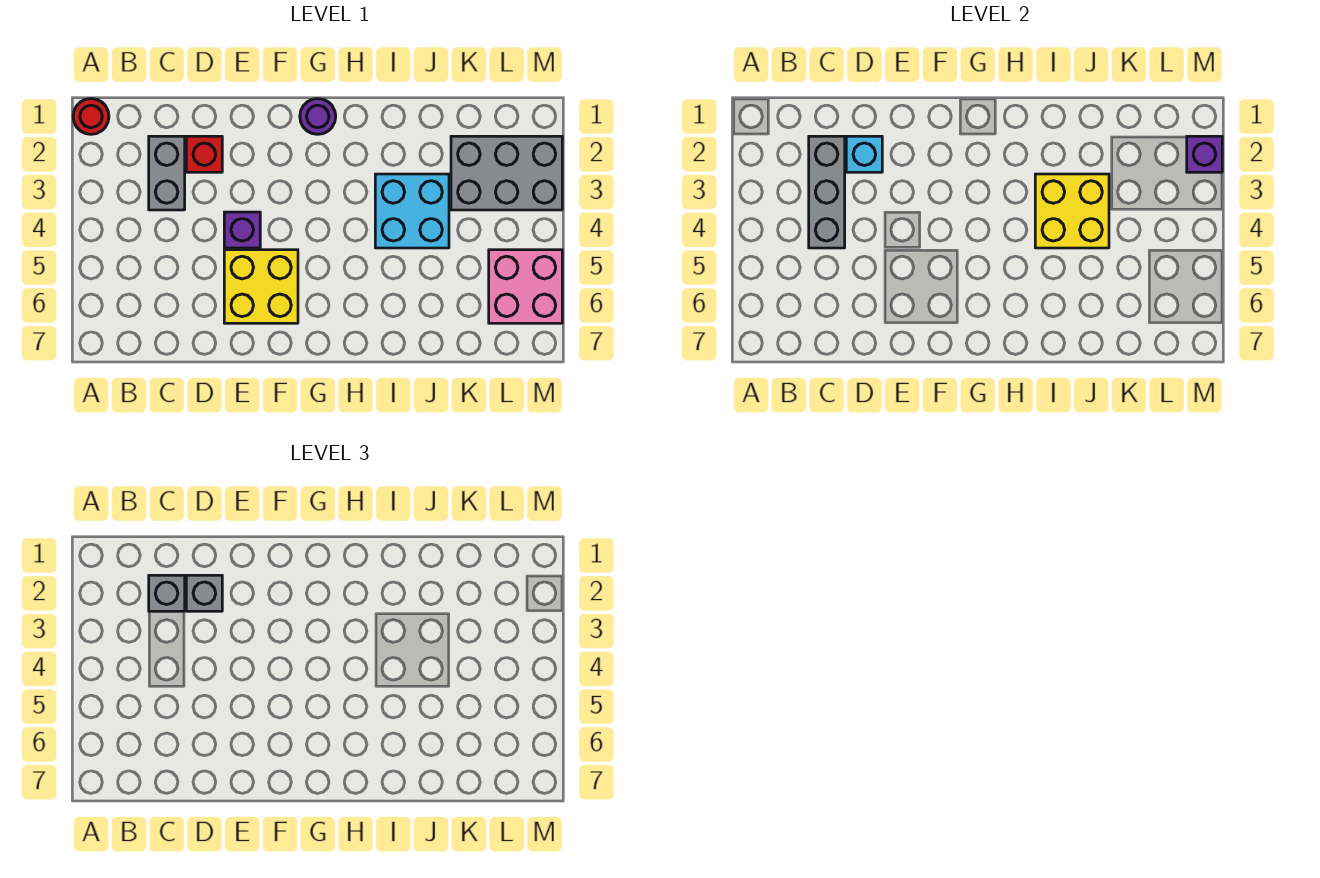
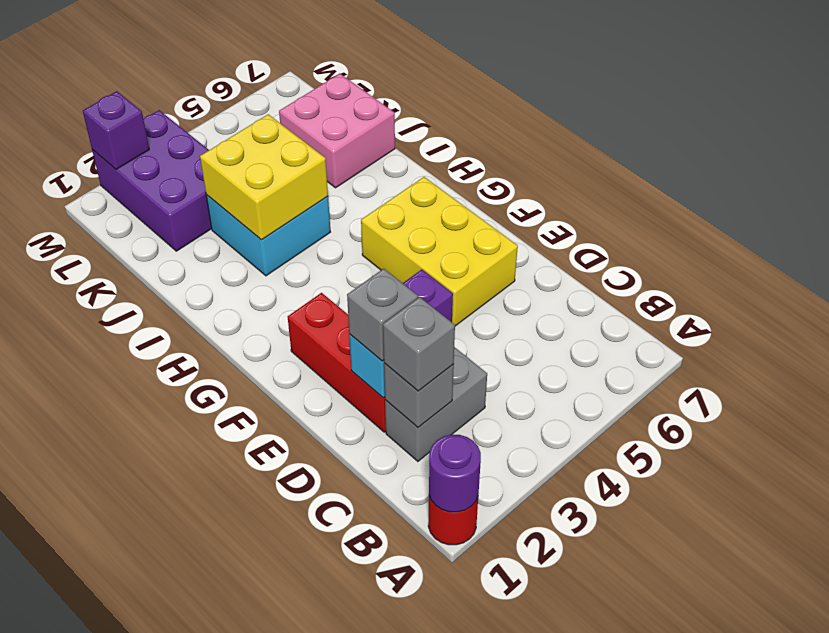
grey 1x3 brick [809,136,845,248] -> grey 1x1 brick [384,363,454,427]
red 1x1 brick [186,136,222,172] -> red 1x3 brick [288,293,386,432]
yellow 2x2 brick [224,250,298,323] -> yellow 2x3 brick [361,177,518,326]
purple 1x1 round brick [300,99,336,134] -> purple 1x1 round brick moved to [429,435,481,512]
grey 2x3 brick [451,136,562,210] -> purple 2x3 brick [92,110,212,251]
pink 2x2 brick [489,250,562,323] -> pink 2x2 brick moved to [279,74,395,188]

